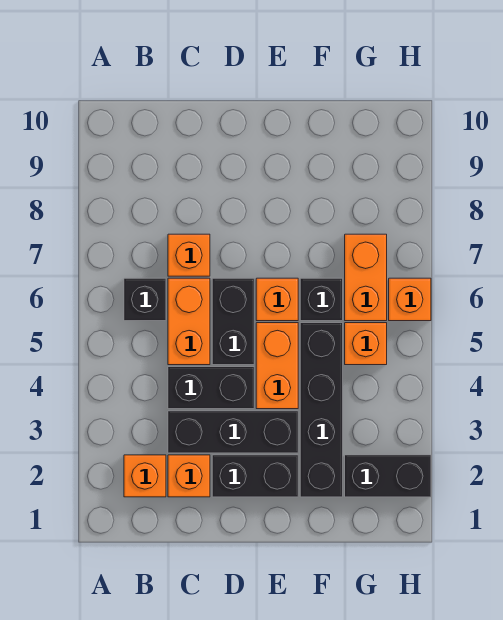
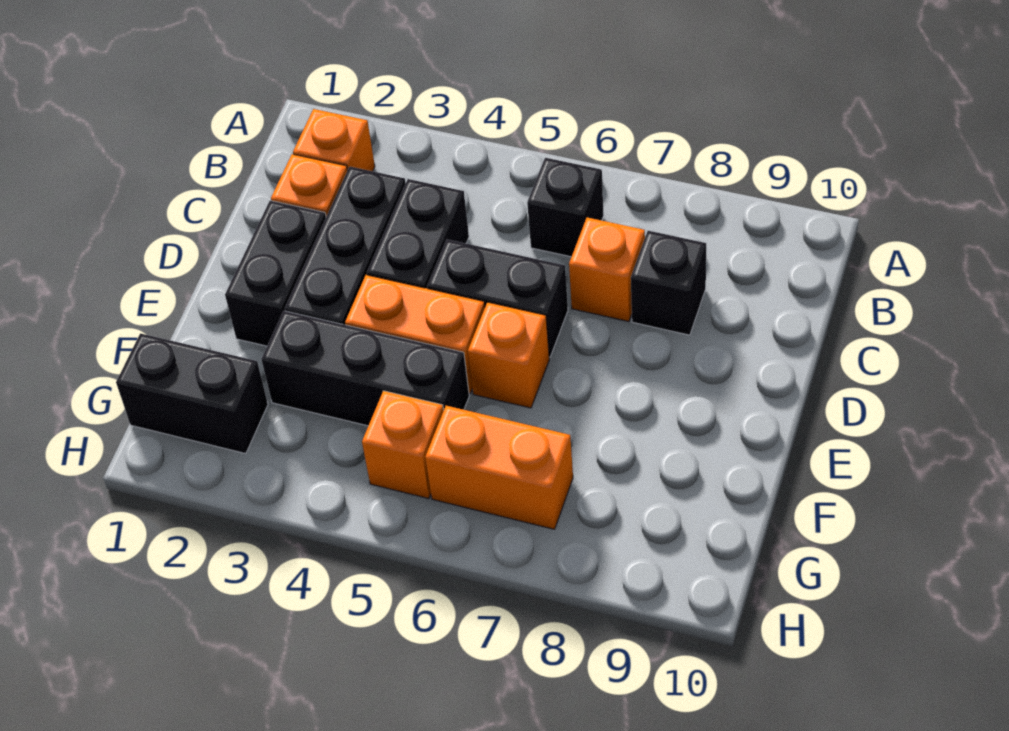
orange 1x2 brick [168,278,210,365] -> none
black 1x4 brick [300,323,343,497] -> black 1x3 brick [261,311,469,426]
black 1x1 brick [300,278,343,321] -> black 1x1 brick moved to [631,231,706,335]
black 1x2 brick [345,455,431,497] -> black 1x2 brick turned to [116,333,268,454]
orange 1x1 brick [389,278,431,321] -> none

